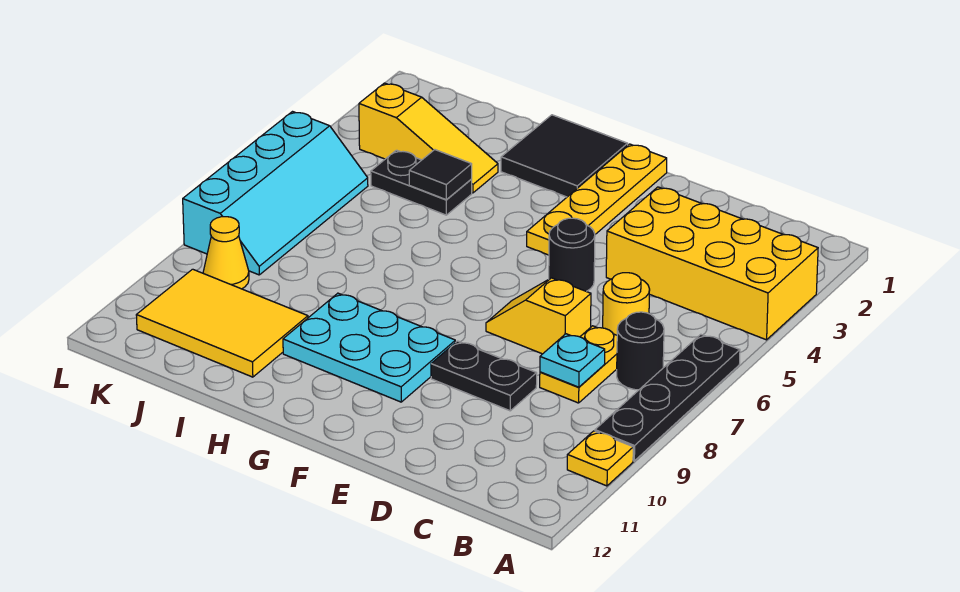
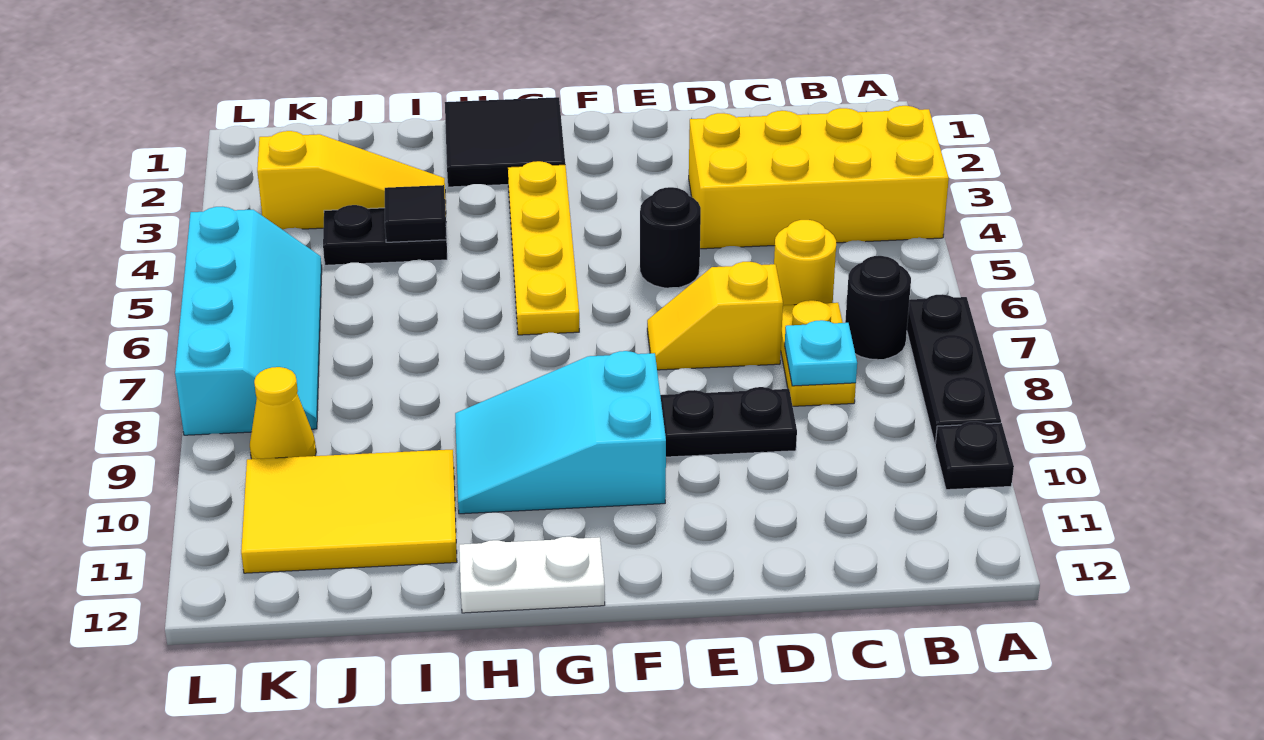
black 1x4 plate [595,334,740,461] -> black 1x3 plate [907,294,1001,444]
yellow 1x1 plate [567,431,633,486] -> black 1x1 plate [935,421,1014,490]
yellow 1x4 plate [527,144,667,255] -> yellow 1x4 plate moved to [508,161,579,335]
cyan 2x3 plate [283,293,455,402] -> cyan 2x3 slope [455,351,666,514]
none -> white 1x2 plate [459,537,605,613]

